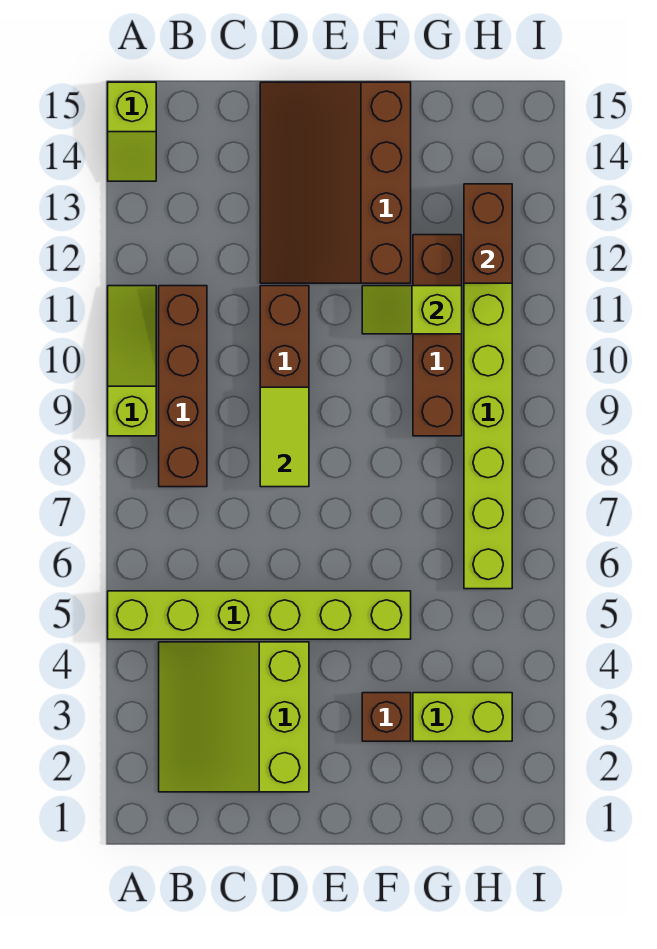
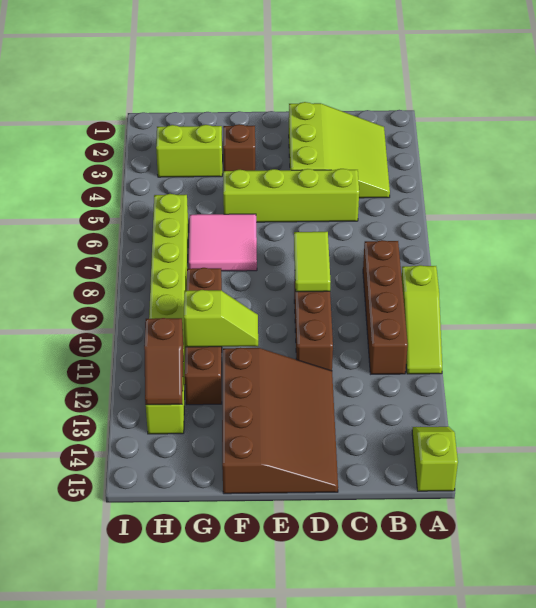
lime 1x6 brick [108,591,411,639] -> lime 1x4 brick [223,169,359,222]
none -> pink 2x2 tile [189,214,257,271]
brown 1x2 brick [464,184,512,283] -> brown 1x2 slope [144,318,183,405]

